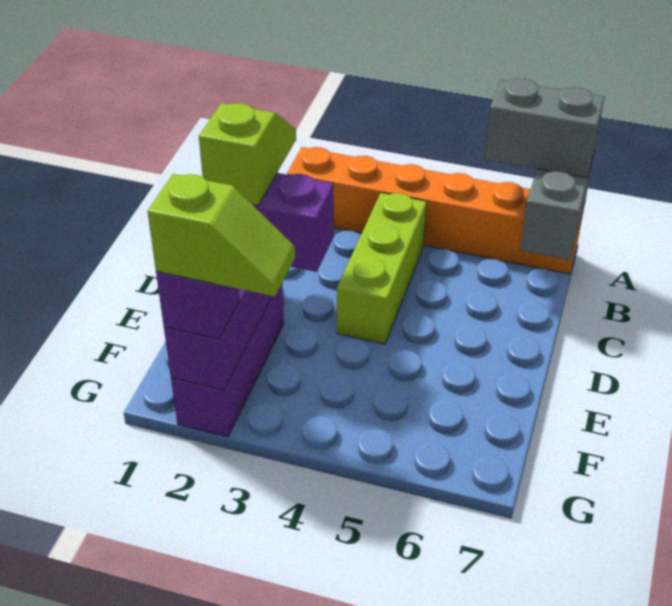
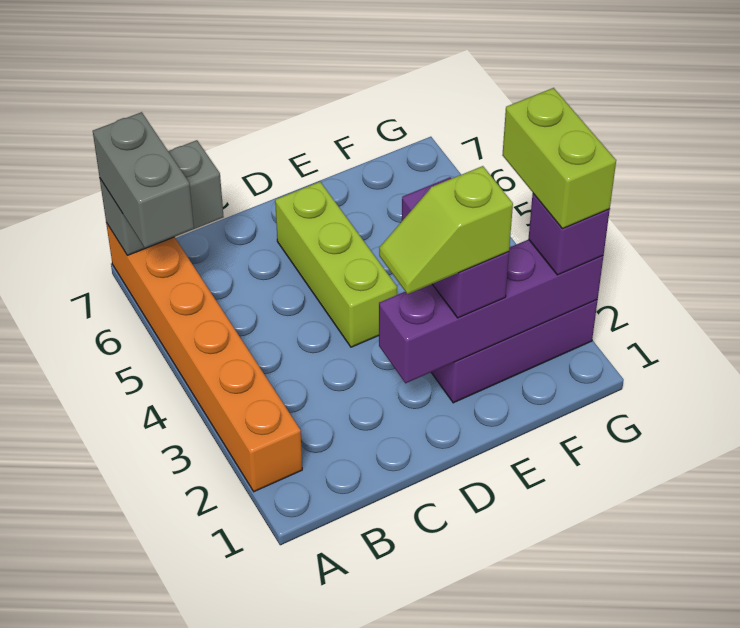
lime 1x3 brick [337,193,427,344] -> lime 1x3 brick turned to [275,182,397,347]
lime 1x2 slope [147,174,295,297] -> lime 1x2 brick [502,88,616,229]

